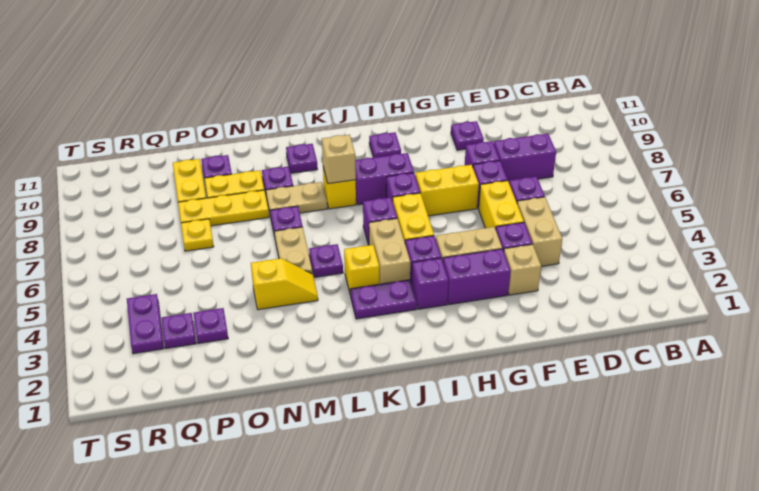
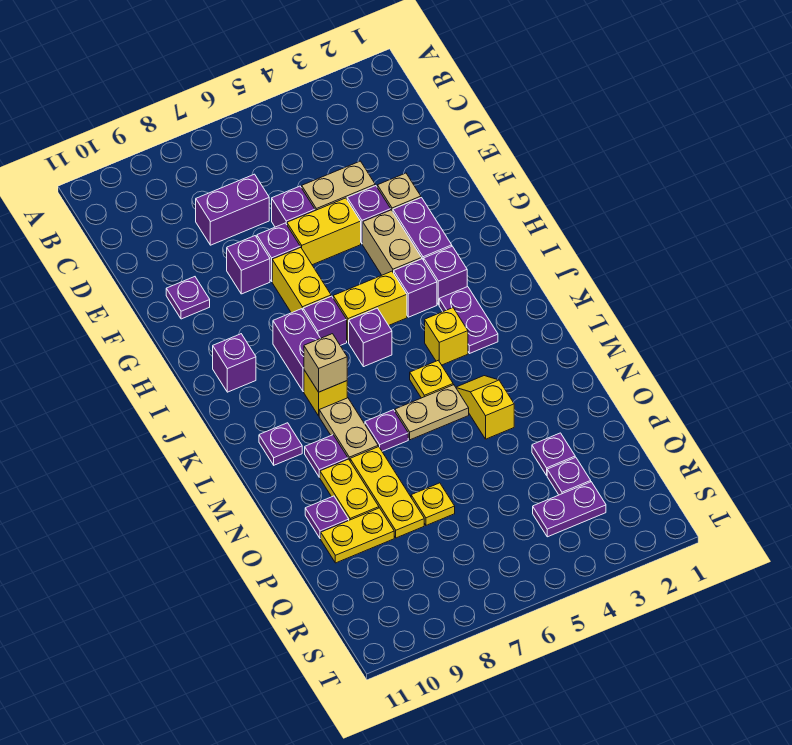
purple 1x2 brick [494,134,556,182] -> purple 1x2 brick turned to [196,174,269,245]
purple 1x1 plate [369,132,401,158] -> purple 1x1 brick [213,334,256,392]
tan 1x2 brick [369,218,410,284] -> none
purple 1x1 plate [309,244,343,277] -> yellow 1x1 plate [410,360,453,398]

